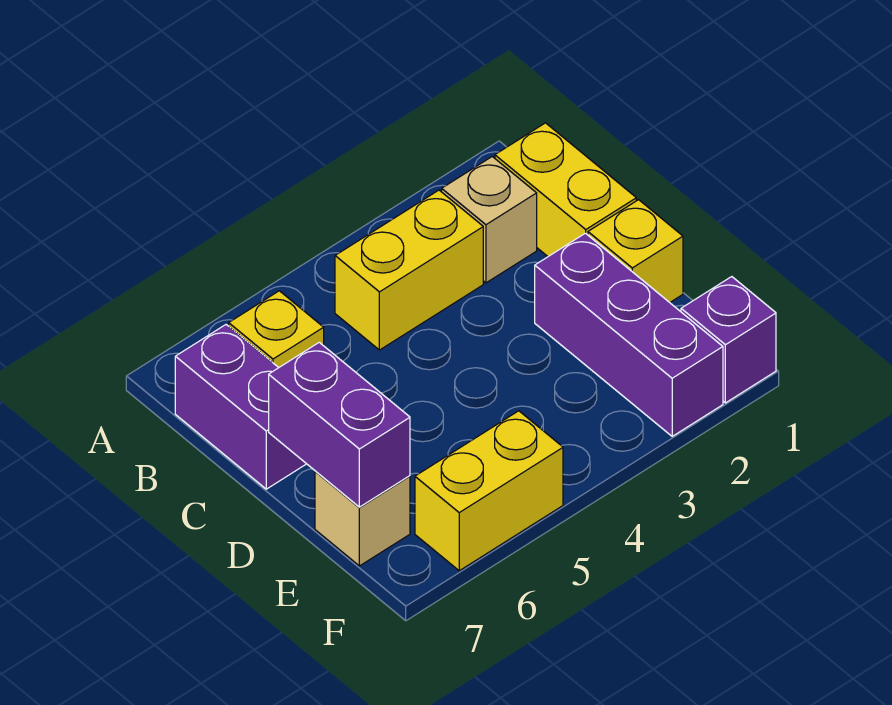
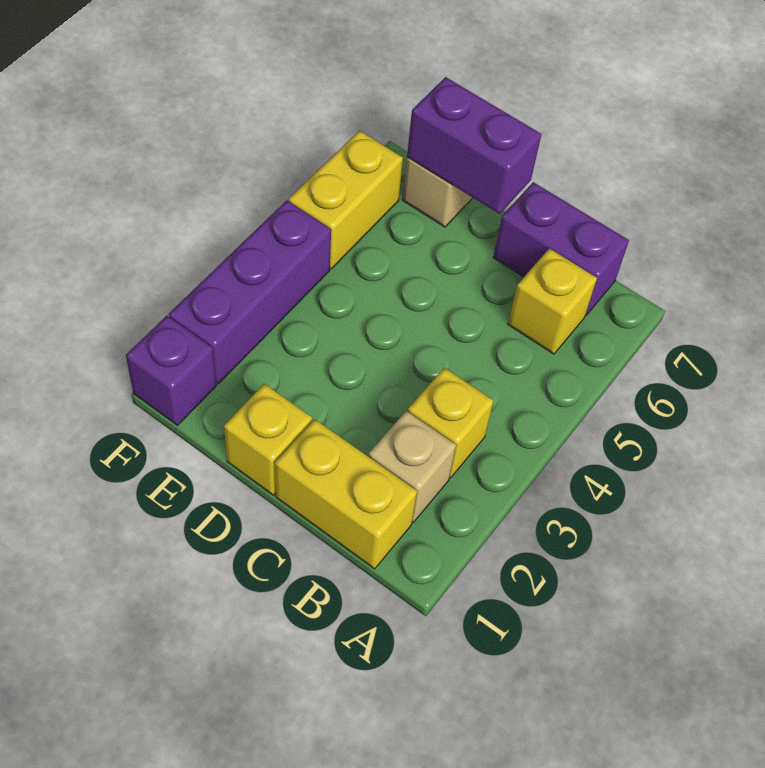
yellow 1x2 brick [335,190,483,350] -> yellow 1x1 brick [408,368,494,478]
purple 1x3 brick [535,233,723,436] -> purple 1x3 brick turned to [169,201,331,384]

